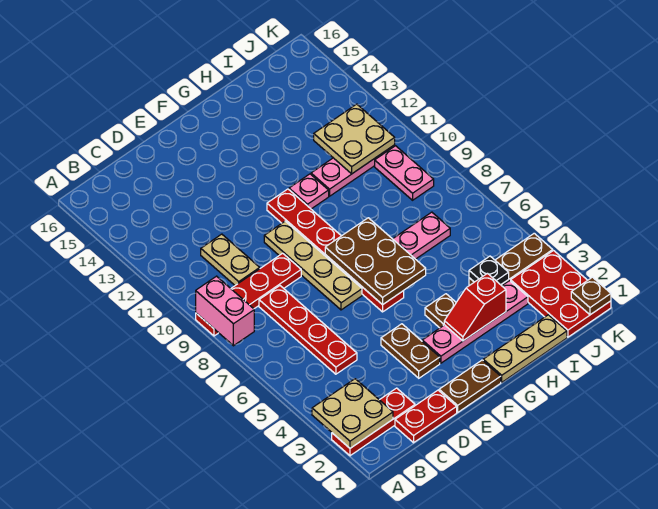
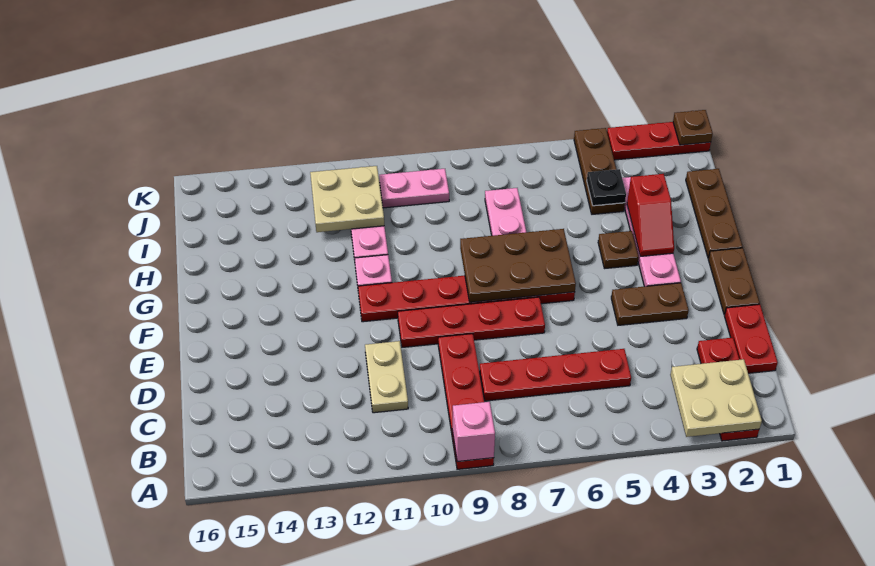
pink 1x2 brick [196,276,254,346] -> pink 1x1 brick [452,402,495,462]
tan 1x2 plate [201,234,260,285] -> tan 1x2 plate turned to [365,341,408,413]
tan 1x4 plate [264,221,362,310] -> red 1x4 plate [398,297,545,347]
tan 1x3 plate [483,315,567,382] -> brown 1x3 plate [686,169,743,258]
red 2x3 plate [511,251,611,337] -> red 1x3 plate [607,122,711,160]

